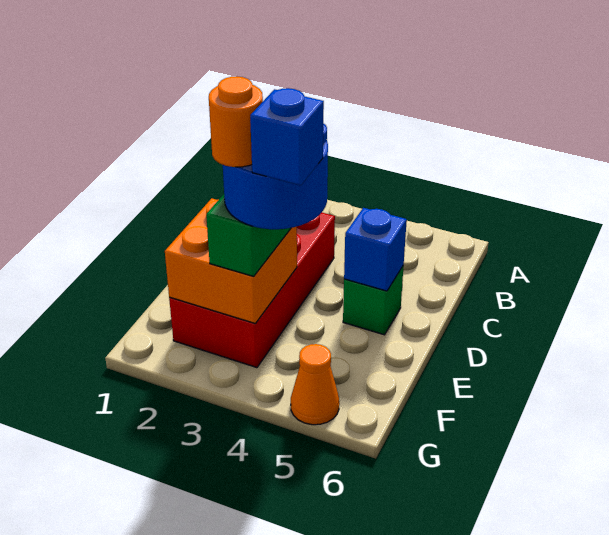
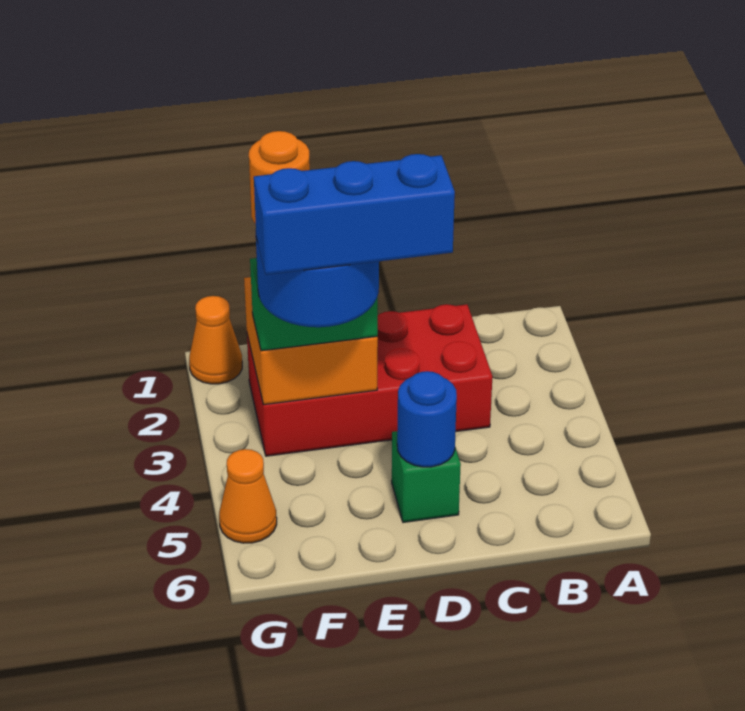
blue 1x1 brick [344,208,407,291] -> blue 1x1 round brick [397,371,457,467]
blue 1x1 brick [250,88,324,185] -> blue 1x3 brick [254,154,455,275]
none -> orange 1x1 cone [189,296,242,384]

